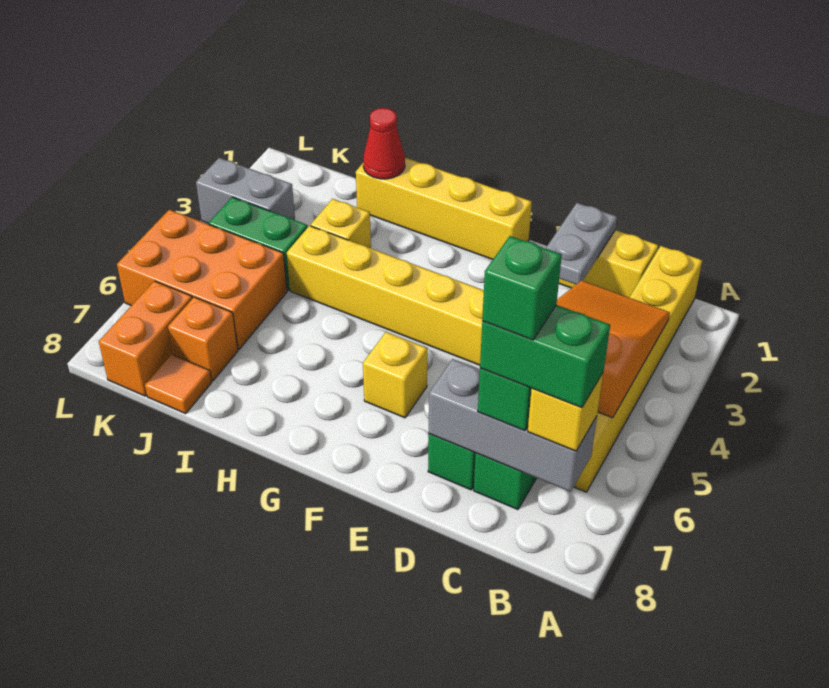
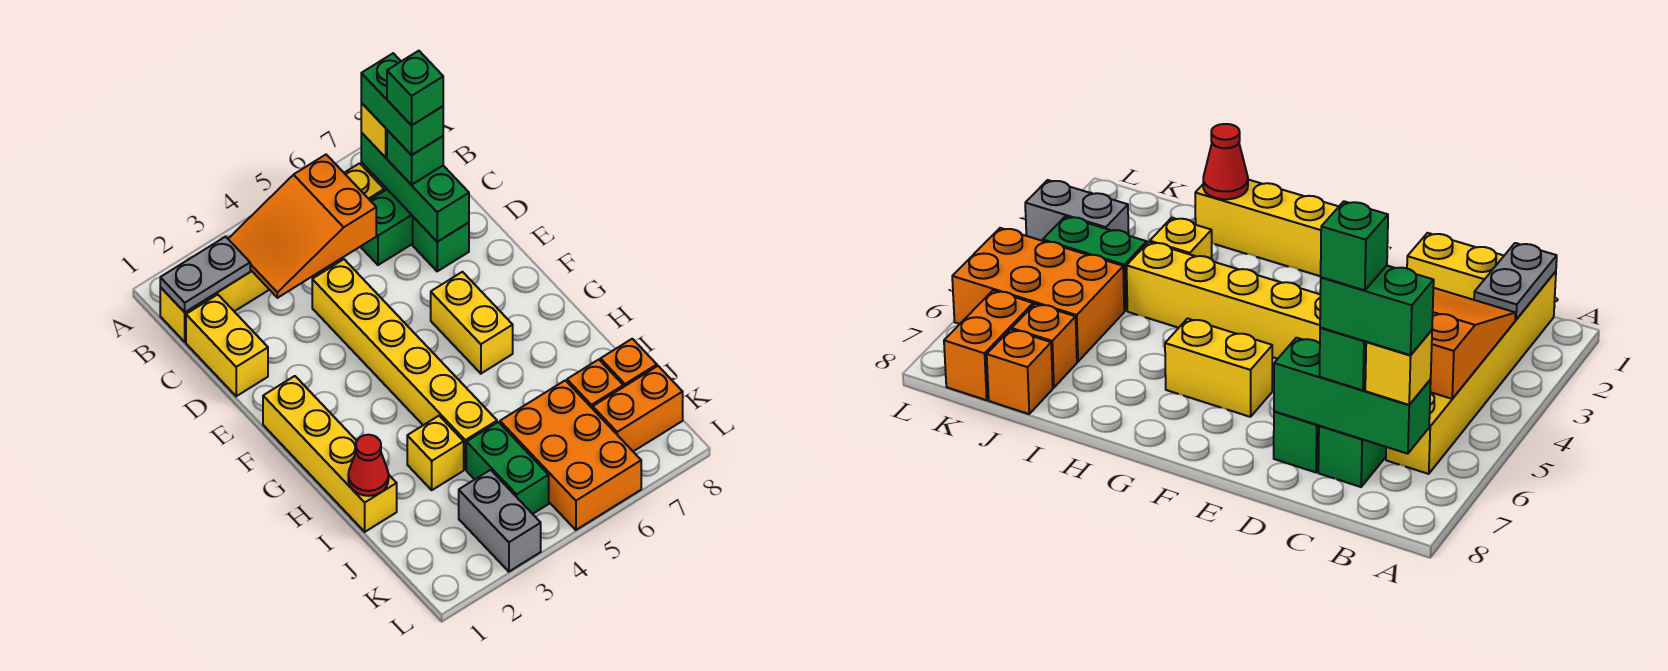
grey 1x3 brick [429,359,597,492] -> green 1x3 brick [361,133,469,242]
grey 1x2 plate [546,203,617,285] -> grey 1x2 plate moved to [160,237,250,312]
yellow 1x1 brick [363,332,427,418] -> yellow 1x2 brick [431,272,513,374]
orange 1x1 tile [145,354,212,414] -> orange 1x1 brick [600,339,657,387]

